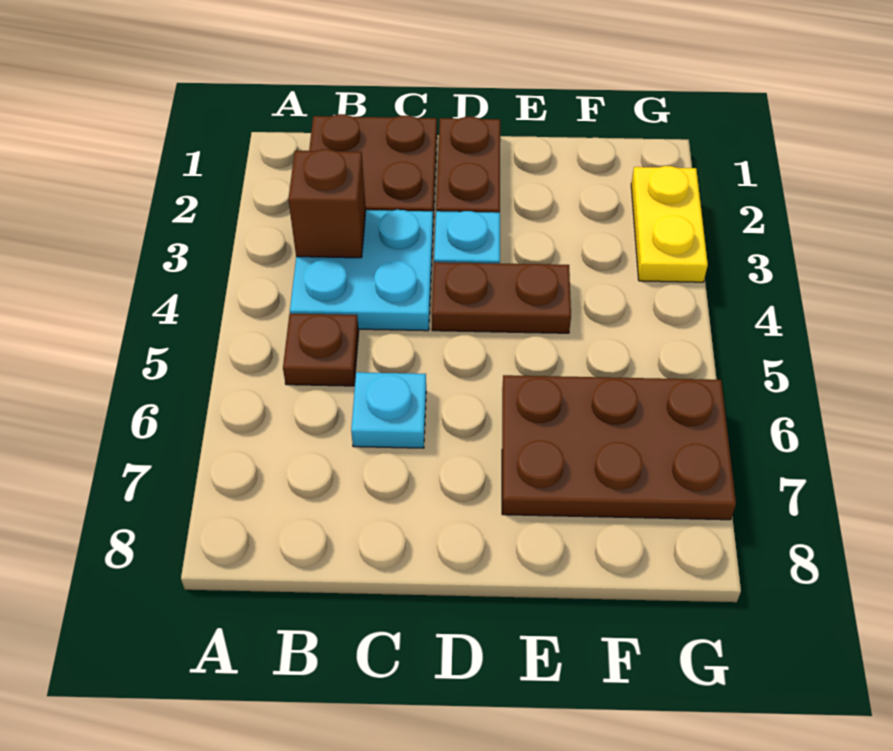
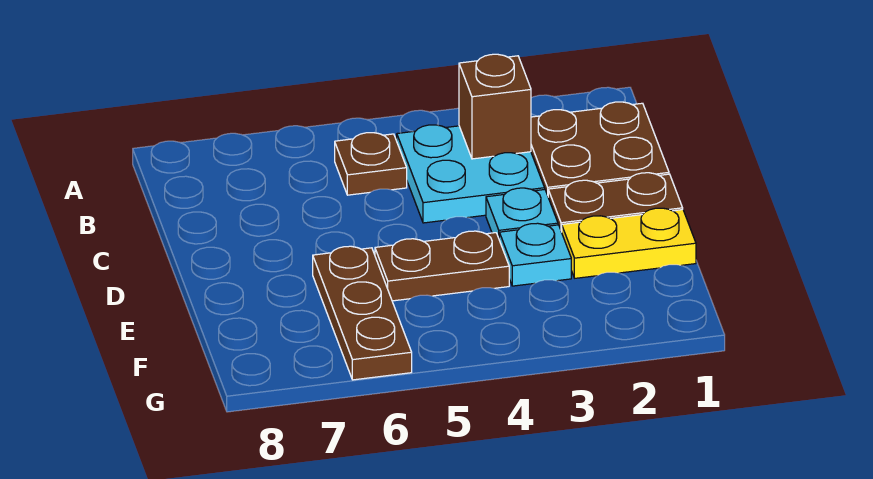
cyan 1x1 plate [351,372,426,448] -> cyan 1x1 plate moved to [499,223,571,286]
brown 1x2 plate [432,262,571,333] -> brown 1x2 plate turned to [375,231,509,301]
brown 2x3 plate [502,375,736,520] -> brown 1x3 plate [313,246,412,380]
yellow 1x2 plate [631,166,708,282] -> yellow 1x2 plate moved to [562,208,696,278]

